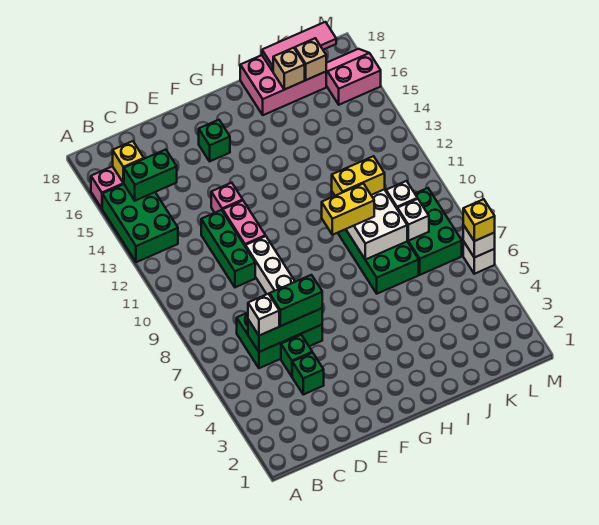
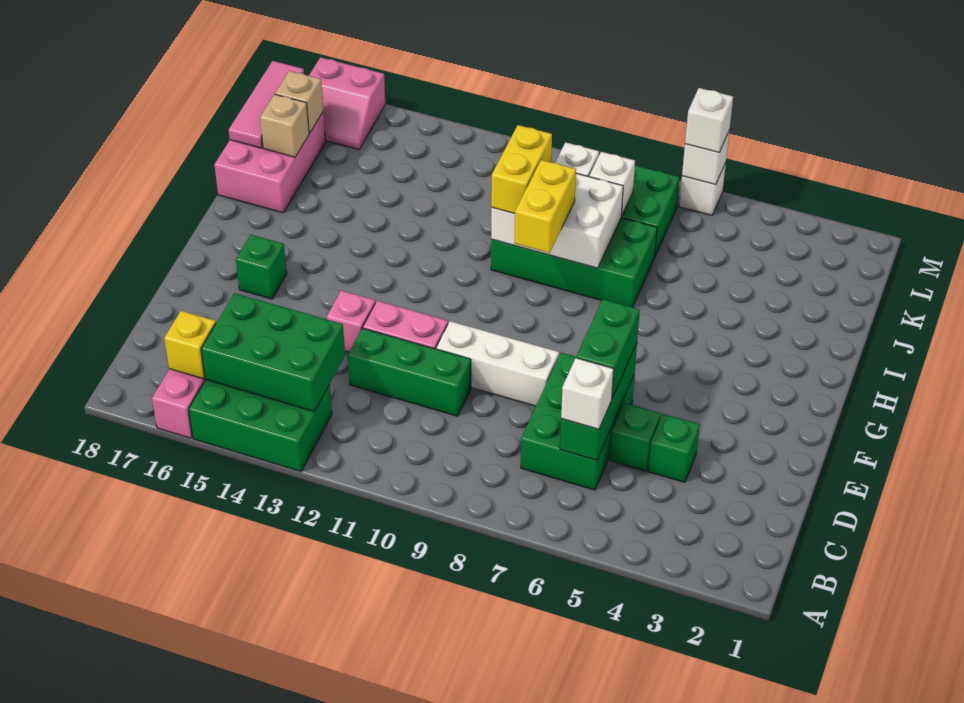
green 1x2 brick [124,150,177,201] -> green 2x3 brick [201,293,345,412]
pink 2x2 slope [326,49,381,105] -> pink 2x2 slope turned to [309,57,385,149]
yellow 1x1 brick [463,199,495,241] -> white 1x1 brick [685,88,733,152]

